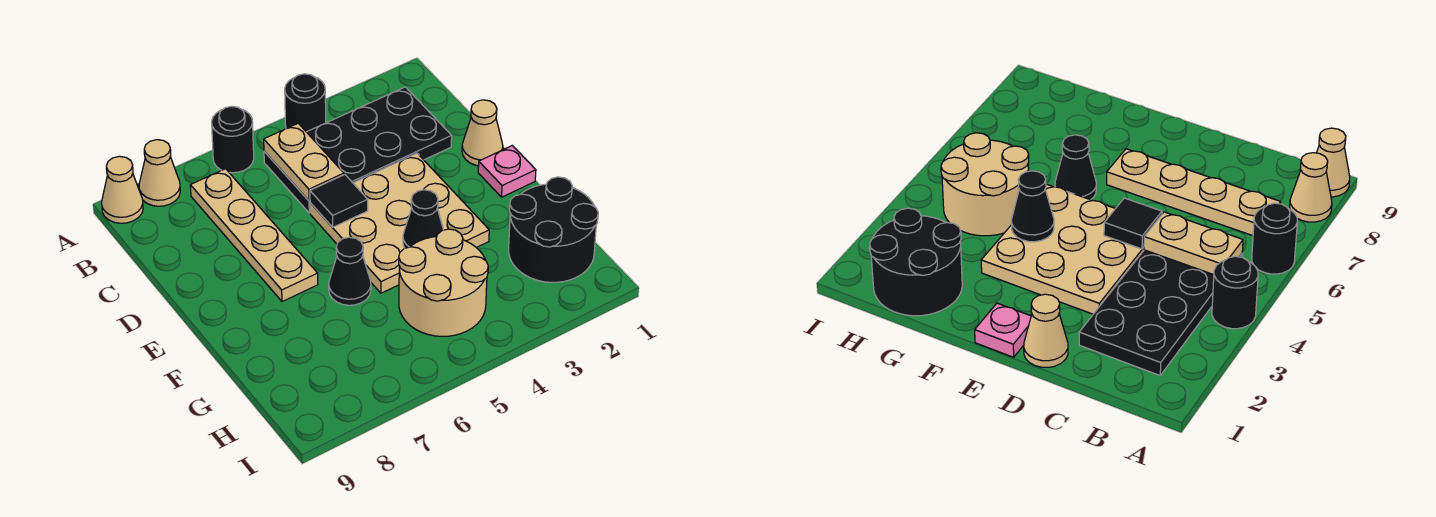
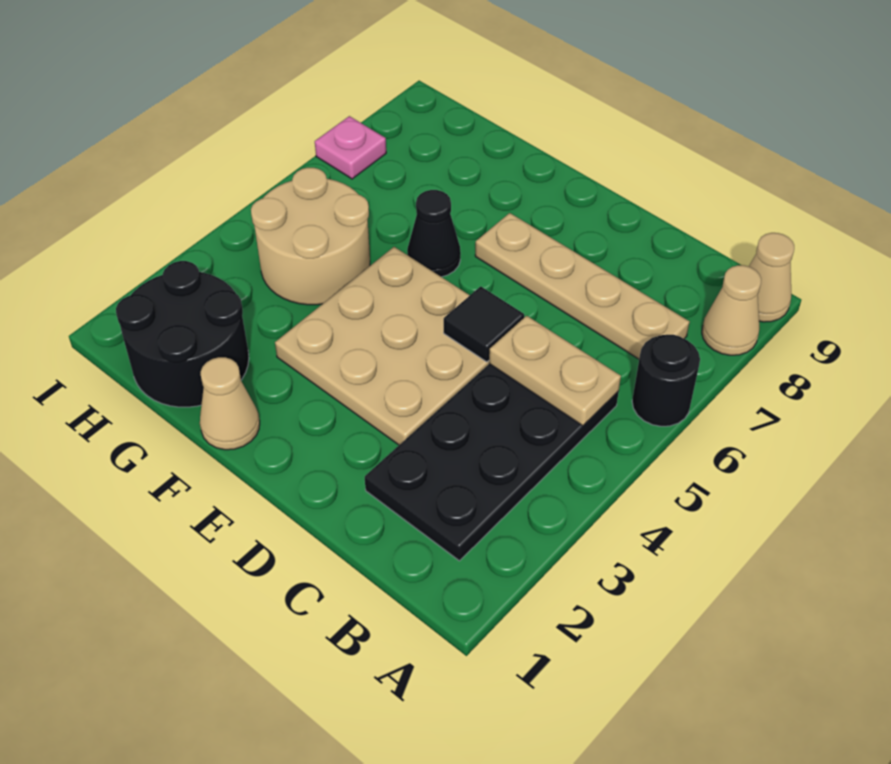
black 1x1 round brick [285,74,326,132] -> none
tan 1x1 cone [462,100,503,166] -> tan 1x1 cone moved to [200,357,260,450]
pink 1x1 plate [478,146,536,197] -> pink 1x1 plate moved to [315,116,386,179]
black 1x1 cone [403,190,443,248] -> none

